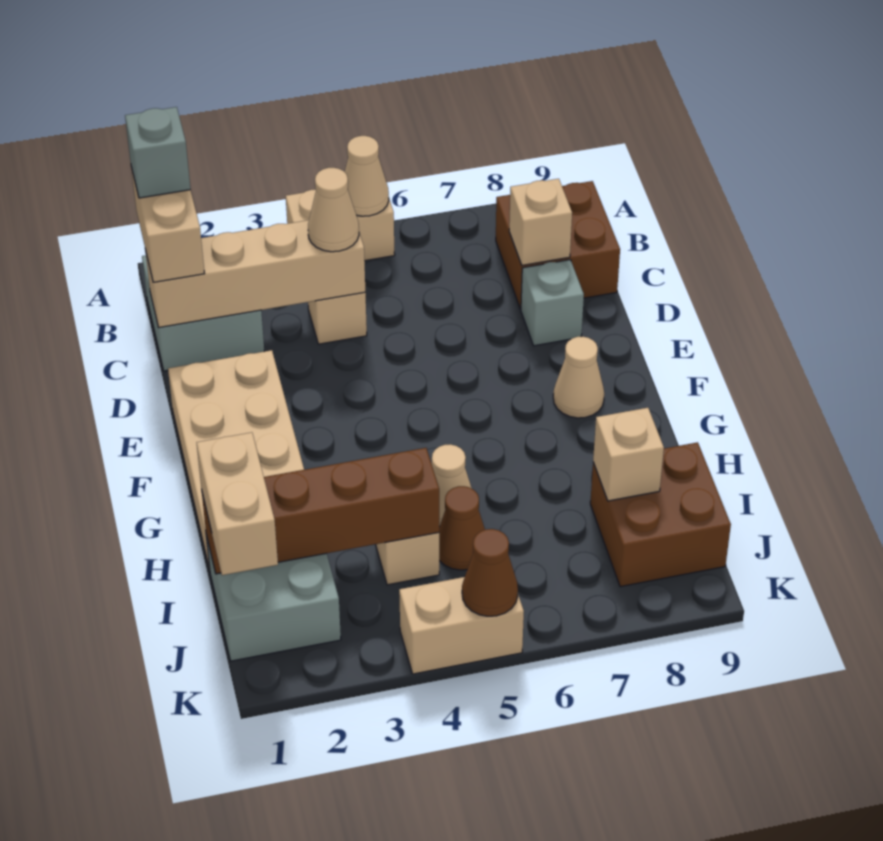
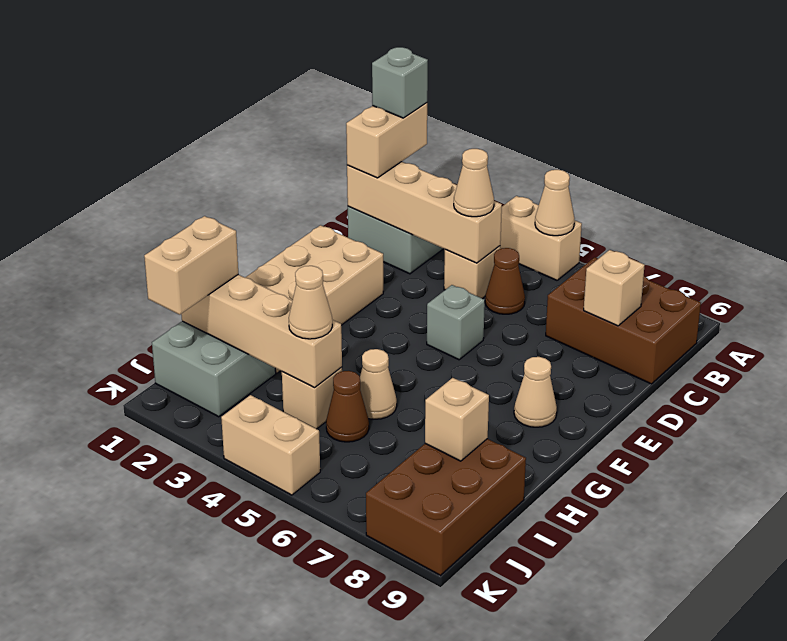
brown 2x2 brick [496,181,620,309] -> brown 2x3 brick [546,257,701,384]
grey 1x1 brick [521,260,584,346] -> grey 1x1 brick moved to [427,285,485,360]
brown 1x4 brick [201,448,439,574] -> tan 1x4 brick [181,275,342,388]
none -> tan 1x1 cone [289,266,332,339]
brown 2x2 brick [590,442,731,587] -> brown 2x3 brick [366,439,526,575]
brown 1x1 cone [462,529,518,616] -> brown 1x1 cone moved to [485,248,525,314]

